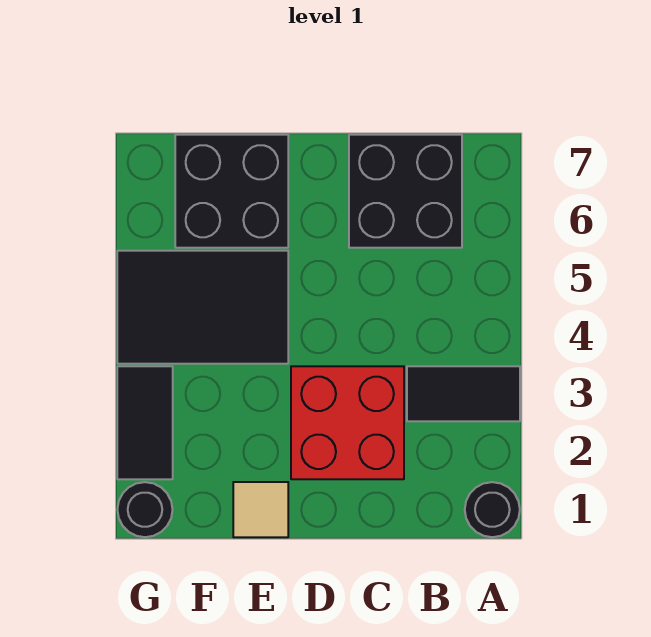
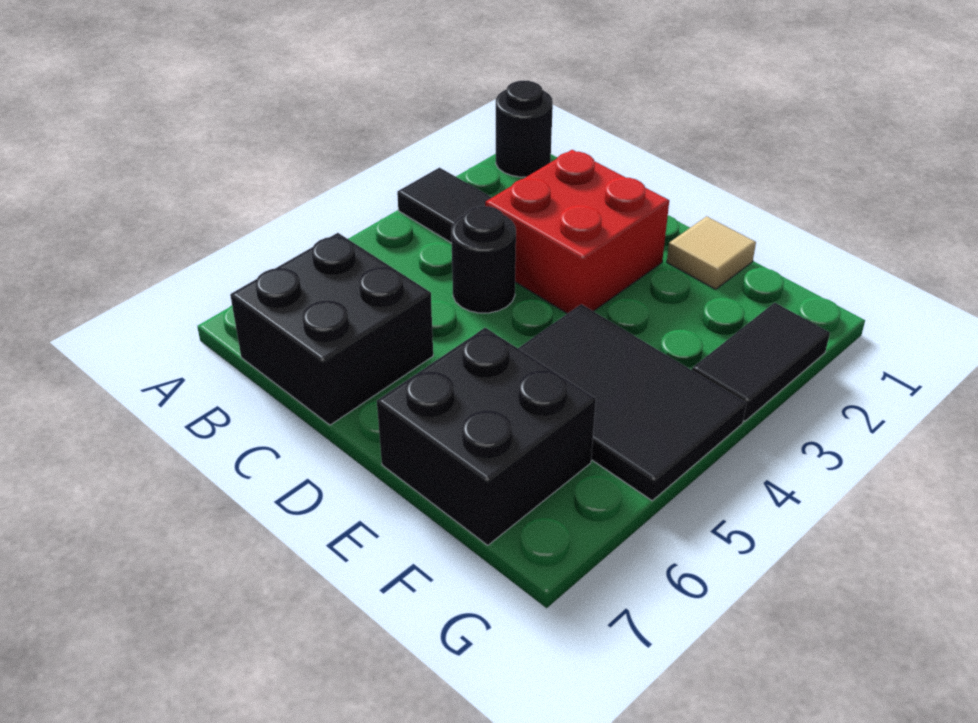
black 1x1 round brick [117,482,173,537] -> black 1x1 round brick moved to [451,206,516,313]

